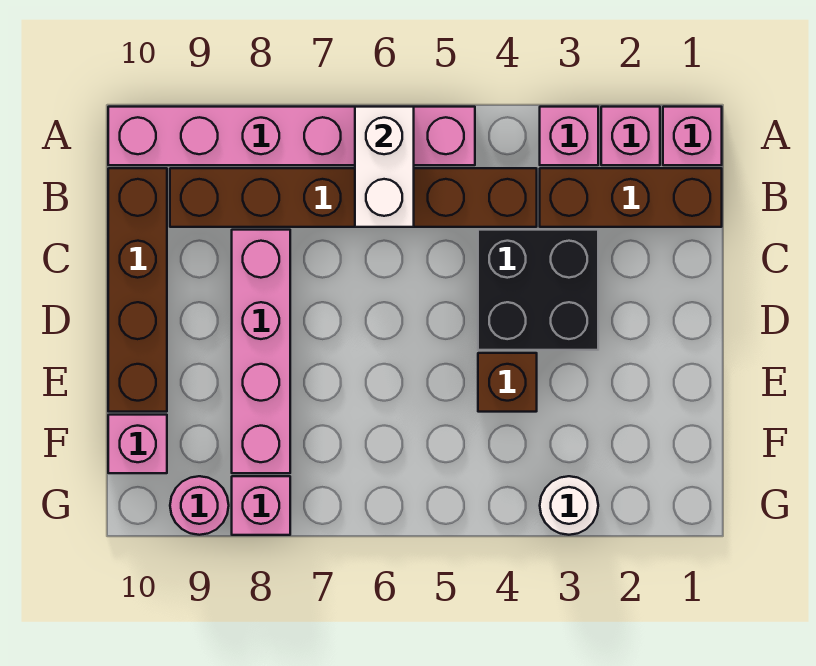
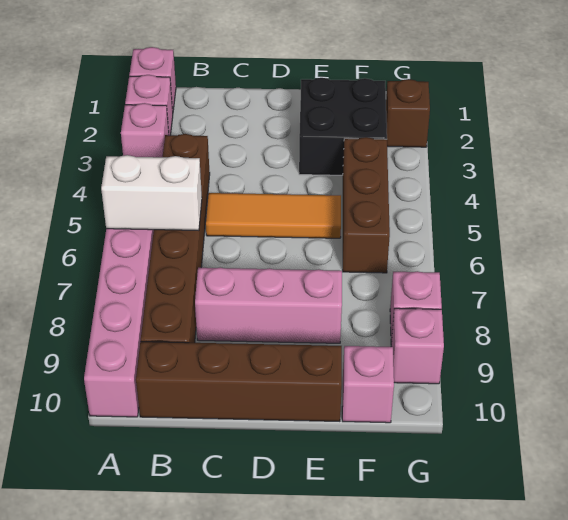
brown 1x3 brick [540,168,722,227] -> brown 1x3 brick moved to [343,137,390,273]
black 2x2 brick [478,230,598,350] -> black 2x2 brick moved to [299,78,387,175]
none -> orange 1x3 tile [206,193,341,238]
pink 1x4 brick [232,230,290,473] -> pink 1x3 brick [195,267,342,343]
brown 1x1 brick [478,353,537,412] -> brown 1x1 brick moved to [386,79,430,147]
white 1x1 round brick [540,476,598,535] -> none
pink 1x1 round brick [170,476,229,535] -> pink 1x1 brick [391,308,444,384]

